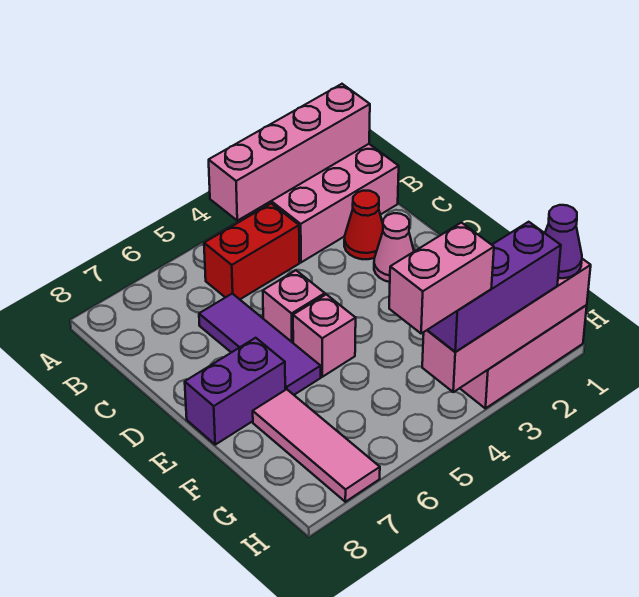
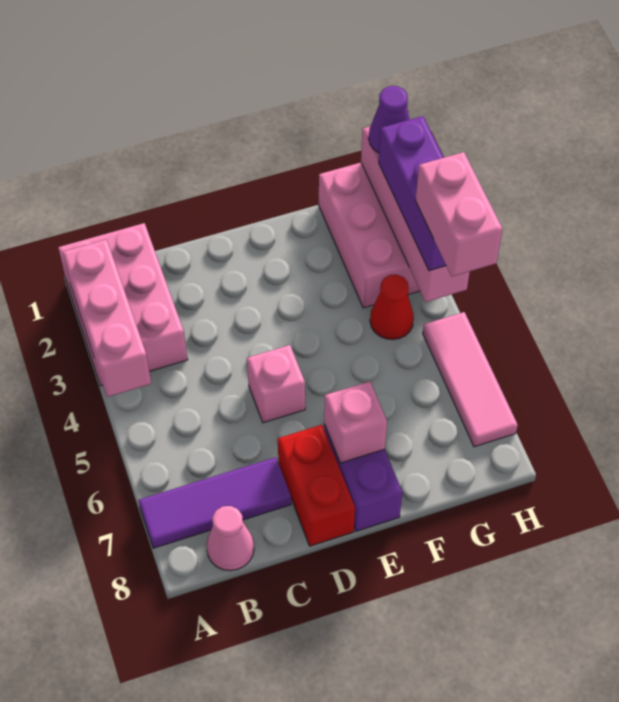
pink 1x4 brick [209,84,370,221] -> pink 1x3 brick [63,240,151,397]
red 1x2 brick [204,203,299,299] -> red 1x2 brick moved to [278,425,355,546]
red 1x1 cone [344,191,383,259] -> red 1x1 cone moved to [370,275,414,340]
purple 1x3 tile [199,294,321,395] -> purple 1x3 tile moved to [138,457,291,548]
pink 1x1 cone [374,213,414,282] -> pink 1x1 cone moved to [206,506,254,571]
pink 1x1 brick [293,294,356,377] -> pink 1x1 brick moved to [324,381,387,463]
pink 1x3 tile [253,389,380,502] -> pink 1x3 tile turned to [423,312,518,447]

